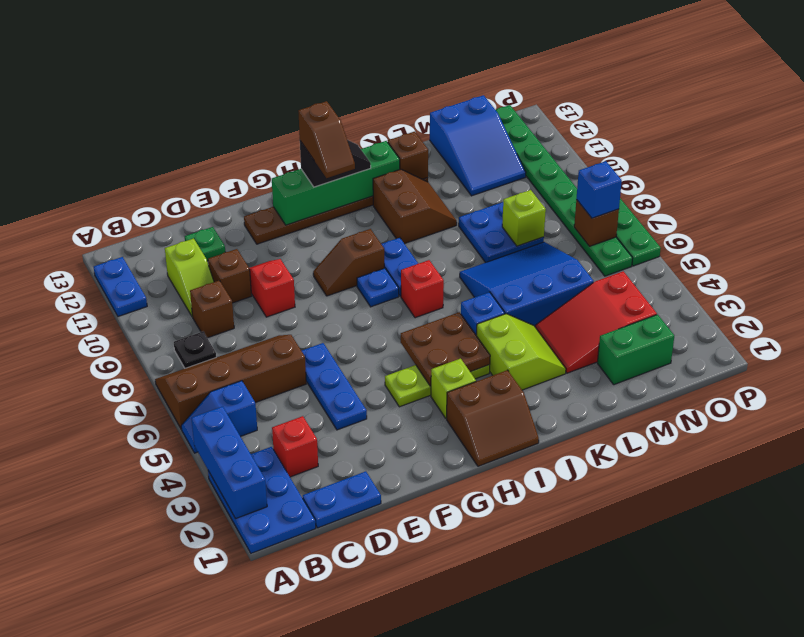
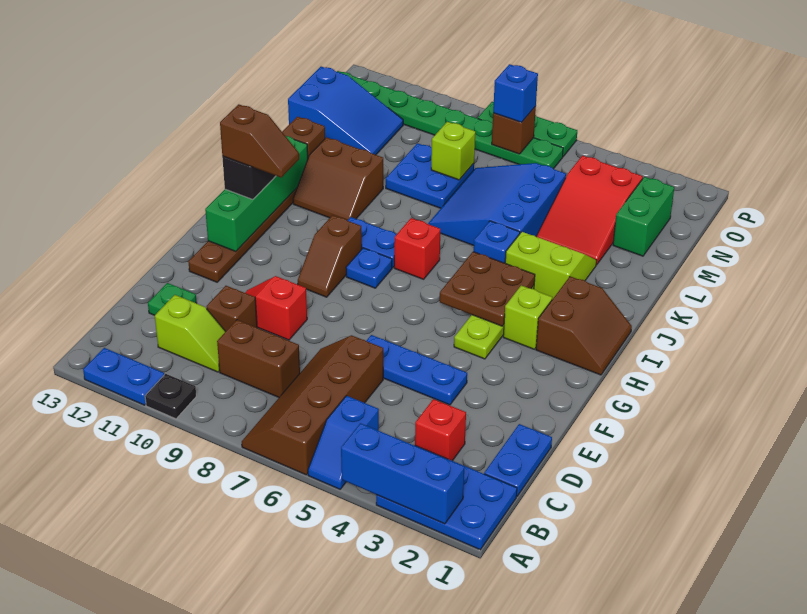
black 1x1 plate [174,332,216,368] -> black 1x1 plate moved to [145,374,196,419]
brown 1x1 brick [190,280,234,338] -> brown 1x2 brick [217,320,300,397]
brown 2x2 slope [373,169,457,244] -> brown 2x2 slope turned to [293,137,383,220]

